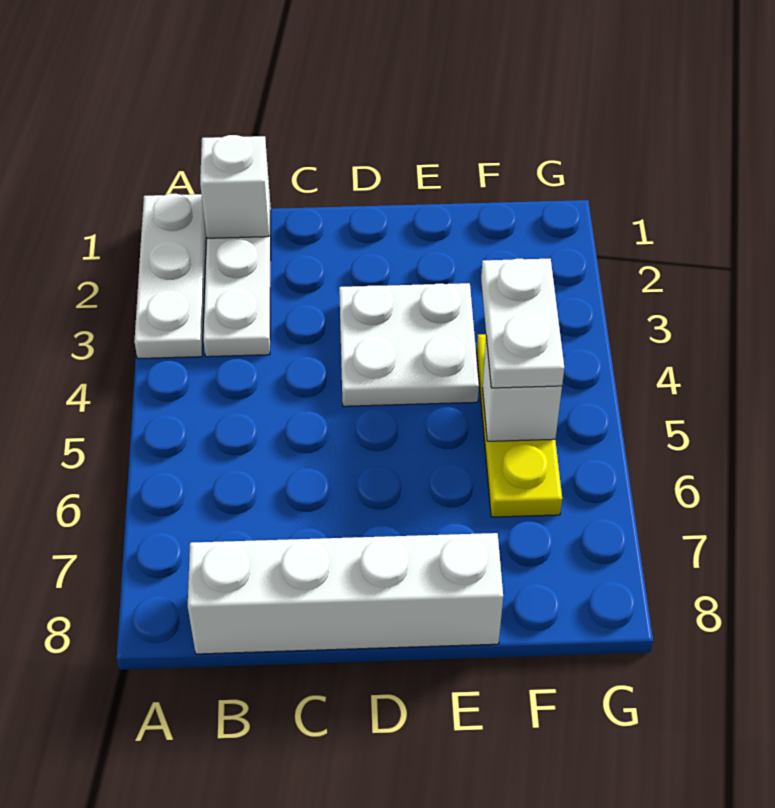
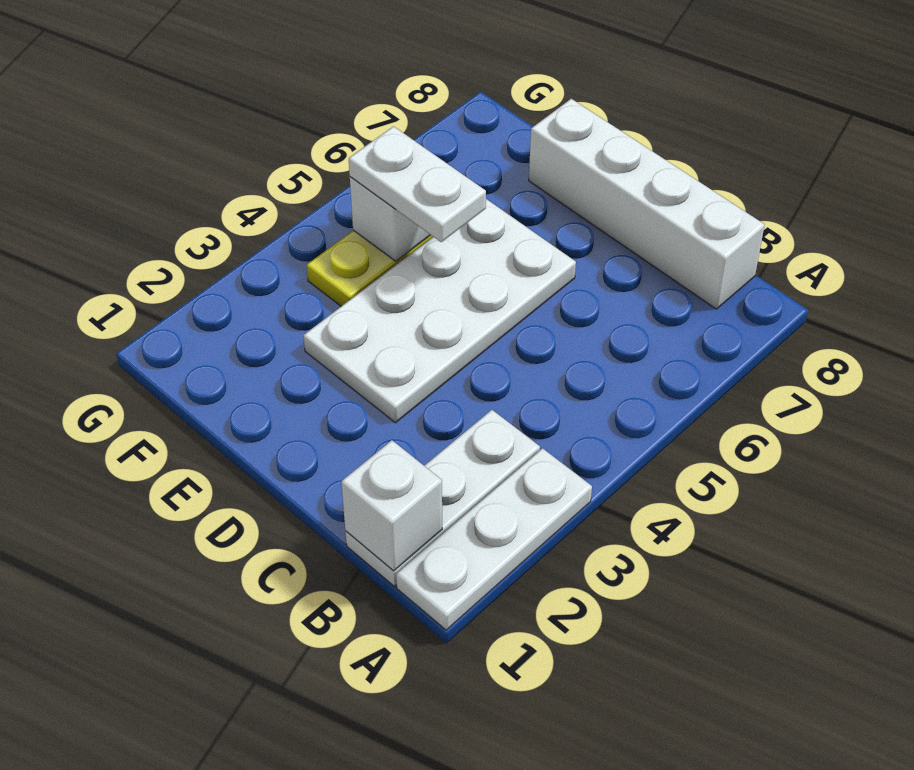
white 2x2 plate [339,283,479,406] -> white 2x4 plate [303,199,576,423]
white 1x2 plate [481,259,564,388] -> white 1x2 plate turned to [349,126,486,242]

